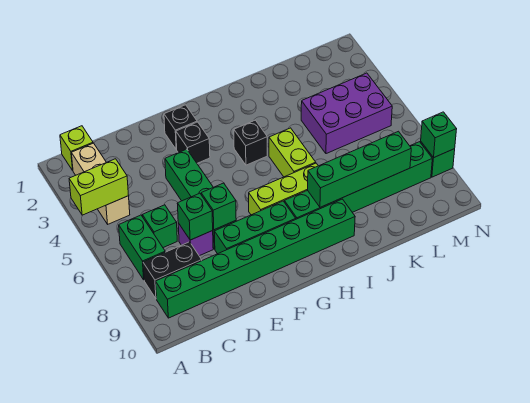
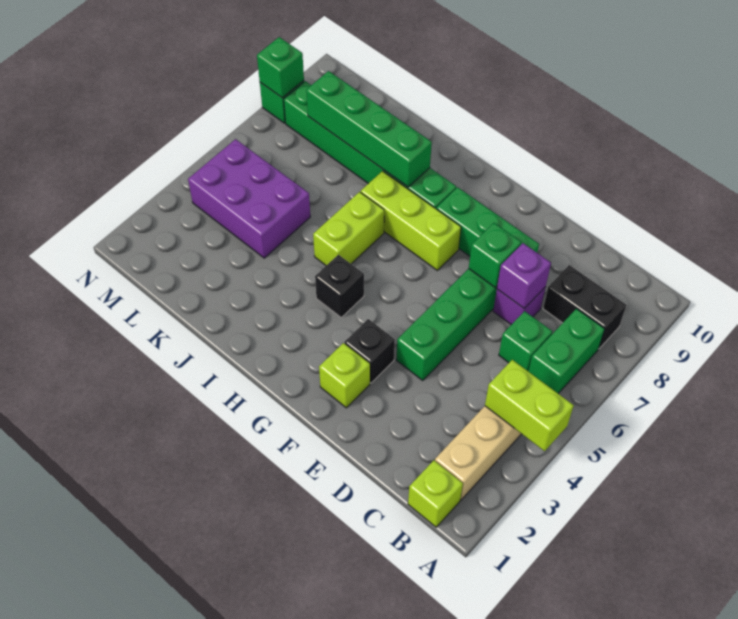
green 1x8 brick [156,199,355,318] -> none
green 1x1 brick [177,193,213,240] -> purple 1x1 brick [497,243,551,308]
black 1x1 brick [164,105,197,149] -> lime 1x1 brick [319,343,370,408]

